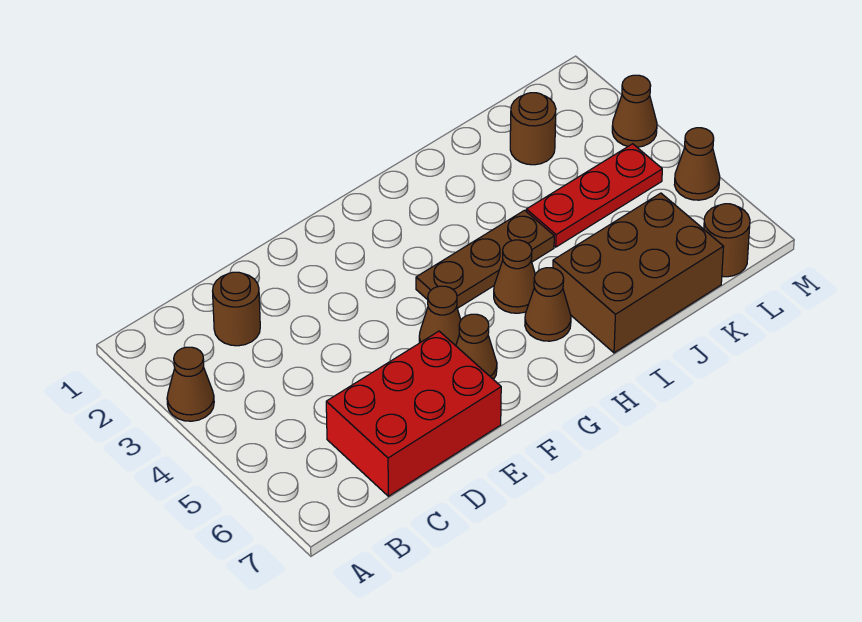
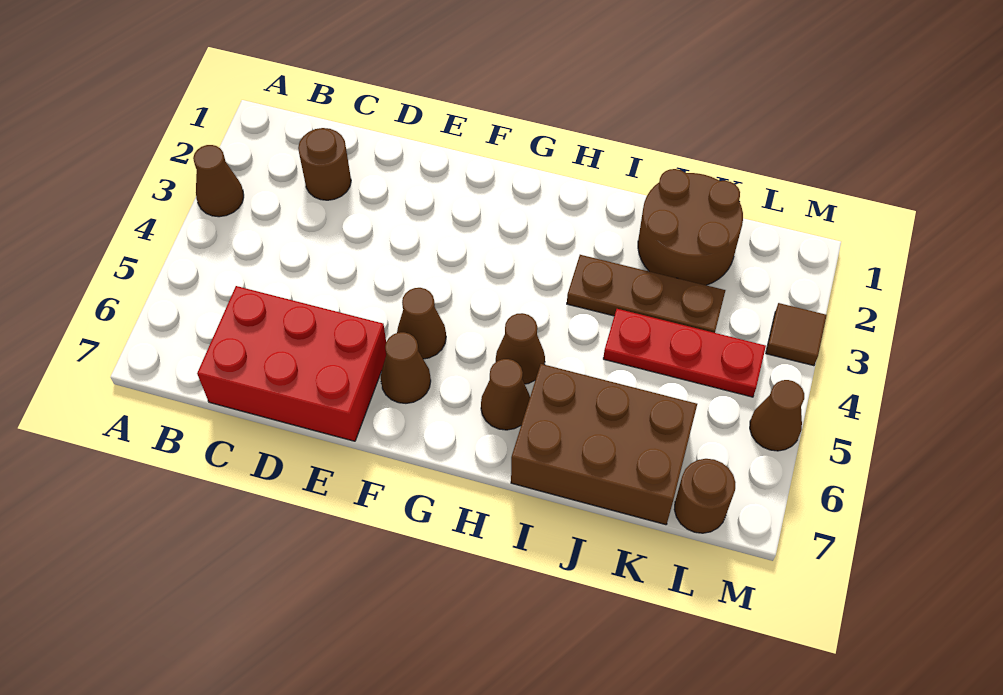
brown 1x3 plate [416,210,554,308] -> brown 1x3 plate moved to [567,255,725,333]
brown 1x1 round brick [510,93,556,165] -> brown 2x2 round brick [638,169,743,285]
brown 1x1 cone [612,75,657,147] -> brown 1x1 tile [766,303,827,366]

